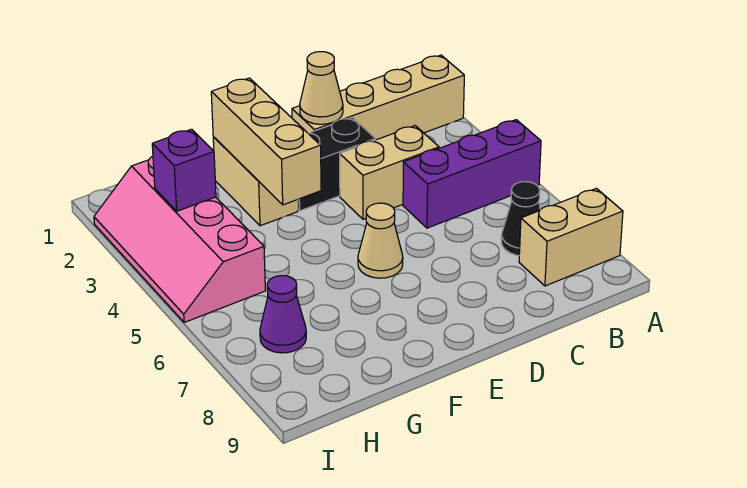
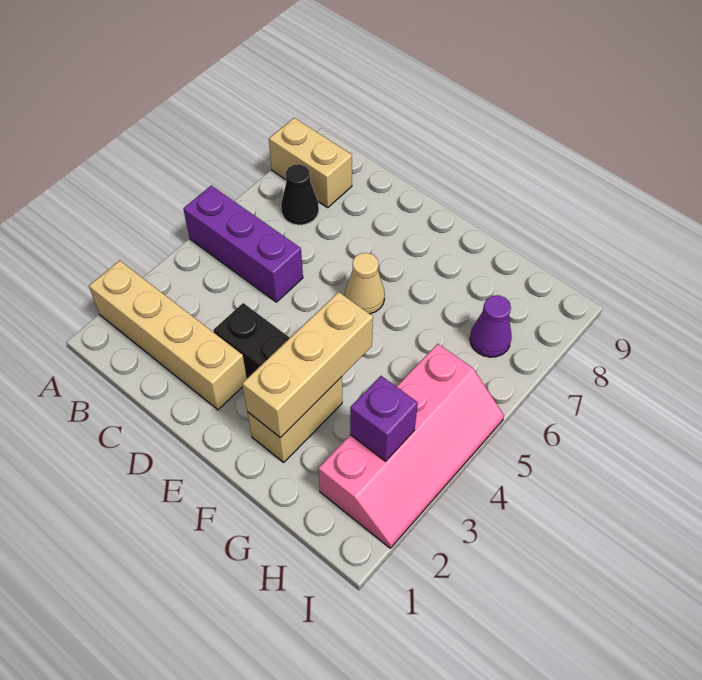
tan 1x2 brick [340,126,439,219] -> none
tan 1x1 cone [300,52,343,124] -> none

